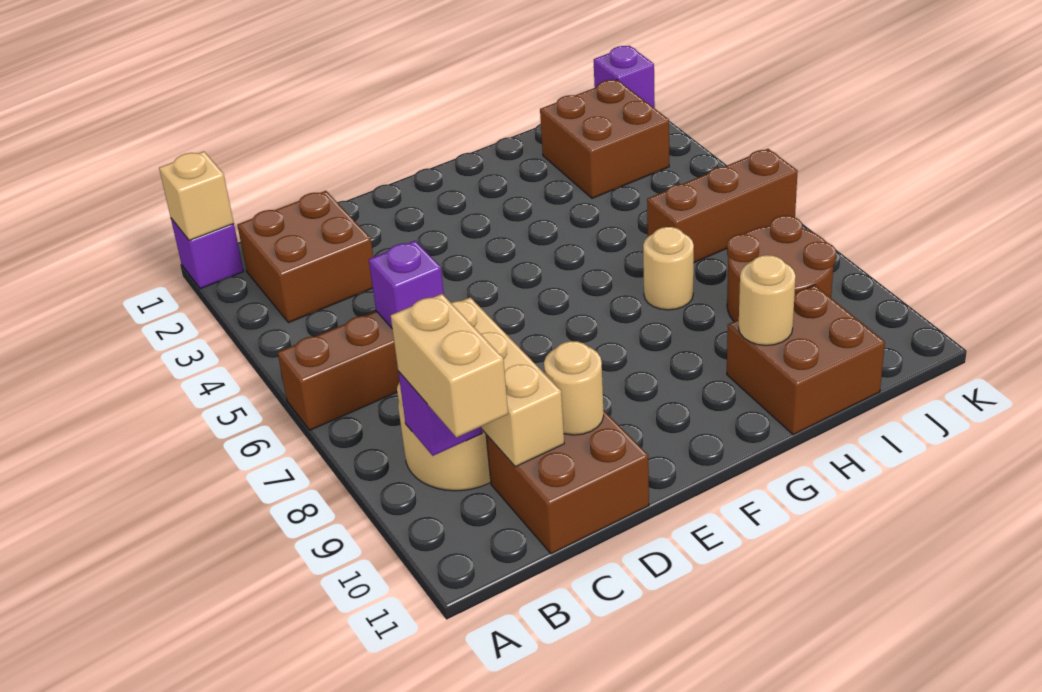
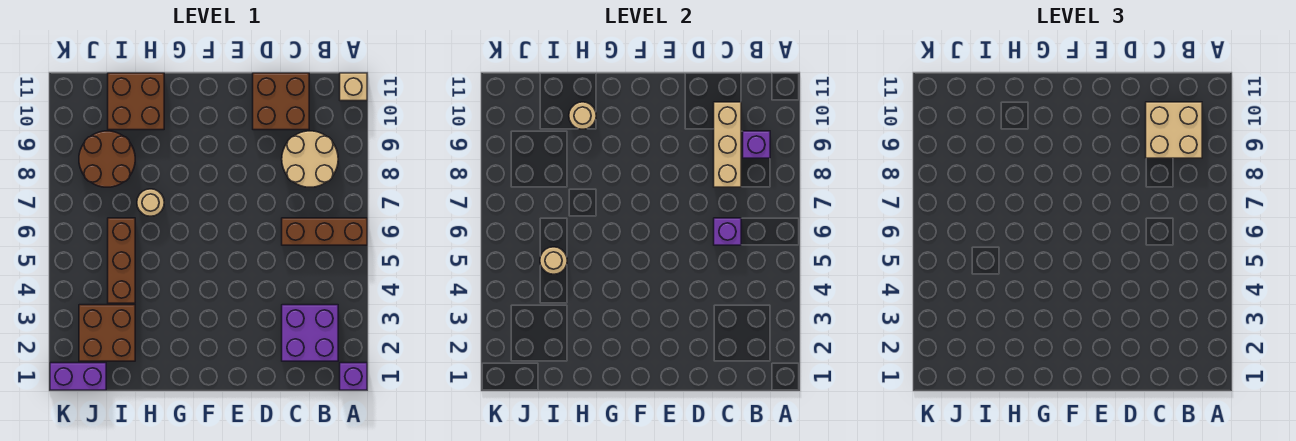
tan 1x1 brick [159,151,234,241] -> tan 1x1 brick moved to [340,73,367,101]
brown 2x2 brick [237,191,373,323] -> purple 2x2 brick [282,305,338,361]
tan 1x2 brick [391,294,508,438] -> tan 2x2 brick [1146,102,1202,158]
tan 1x1 round brick [544,341,604,435] -> tan 1x1 round brick moved to [540,247,567,274]
brown 1x3 brick [647,149,798,263] -> brown 1x3 brick turned to [108,218,135,303]
purple 1x1 brick [594,46,655,108] -> purple 1x2 brick [50,363,106,390]

